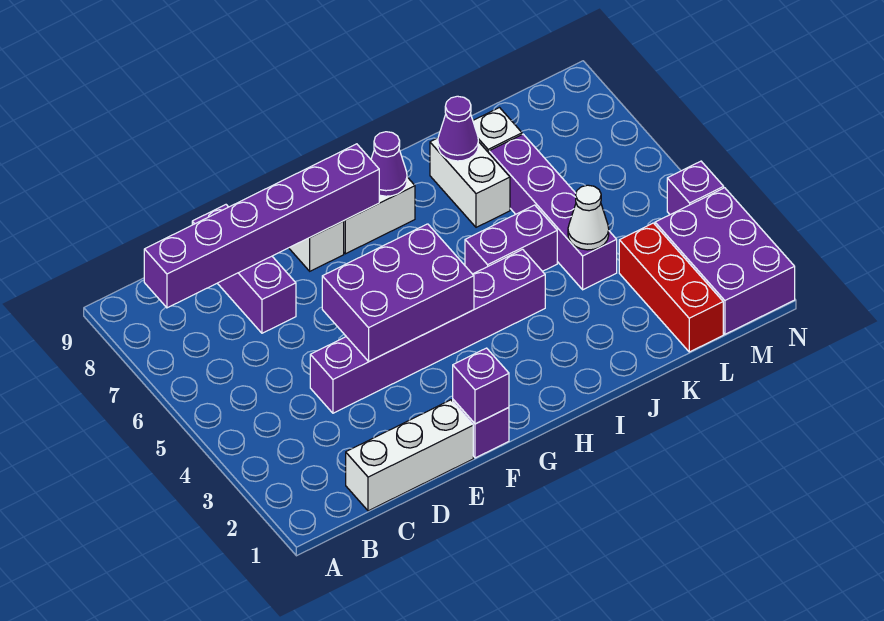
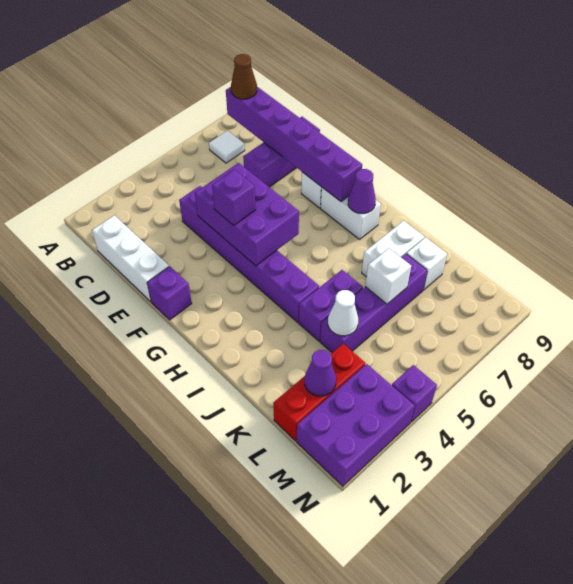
none -> white 1x1 tile [209,131,245,163]
none -> brown 1x1 cone [231,54,257,99]
purple 1x1 brick [453,348,509,424] -> purple 1x1 brick moved to [212,170,256,225]
purple 1x2 brick [465,205,557,274] -> purple 1x2 brick turned to [299,270,363,341]
purple 1x1 cone [438,96,478,161] -> purple 1x1 cone moved to [305,350,336,396]
none -> white 1x1 brick [365,248,411,304]

